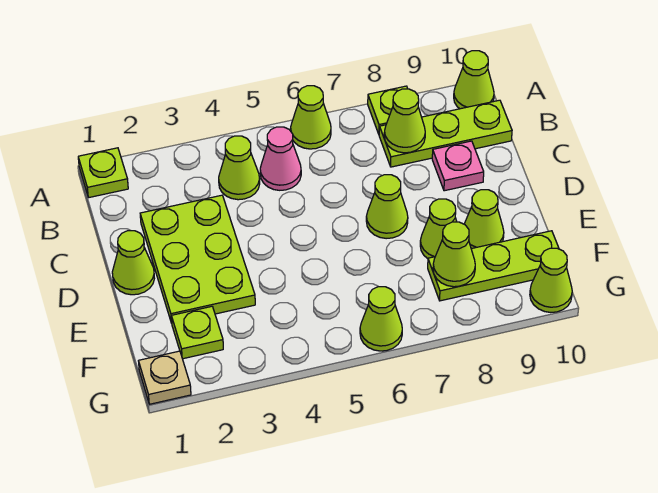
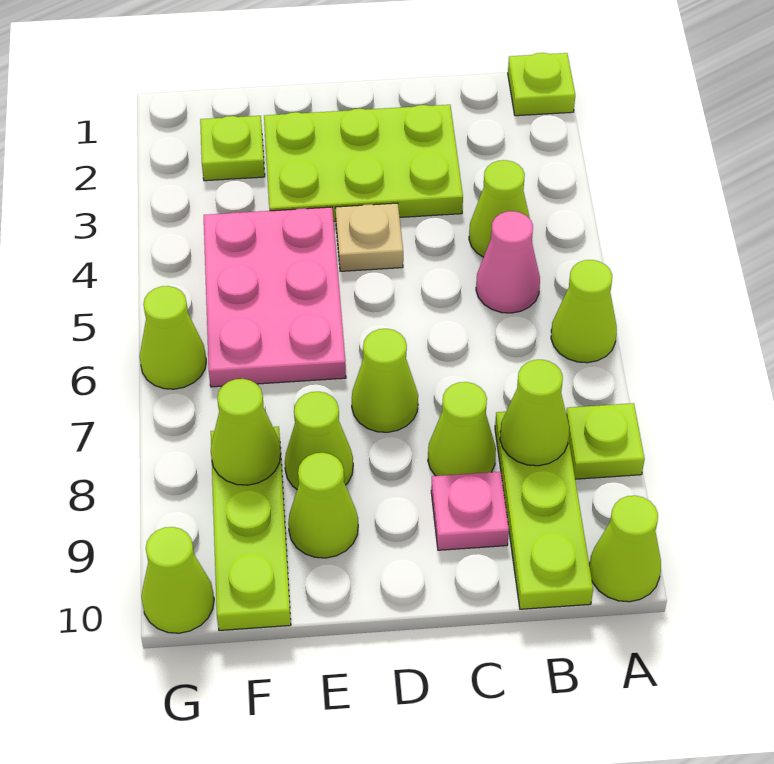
lime 1x1 cone [112,231,154,295] -> lime 1x1 cone moved to [428,382,496,476]
none -> pink 2x3 plate [204,207,346,387]
tan 1x1 plate [139,351,191,404] -> tan 1x1 plate moved to [335,203,403,271]

